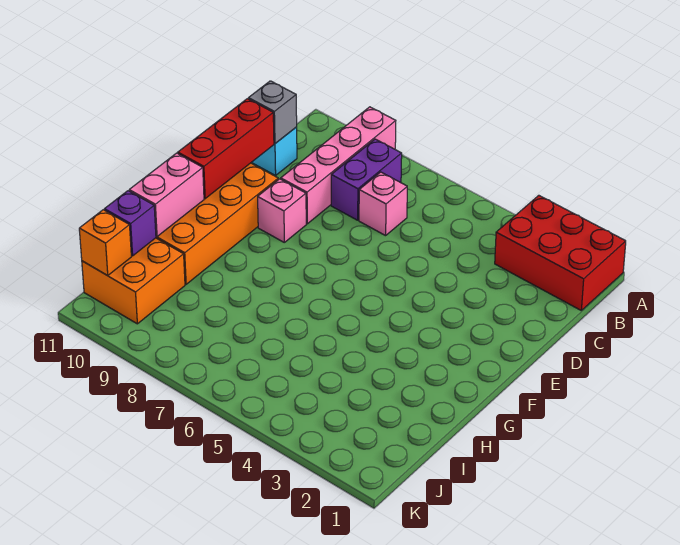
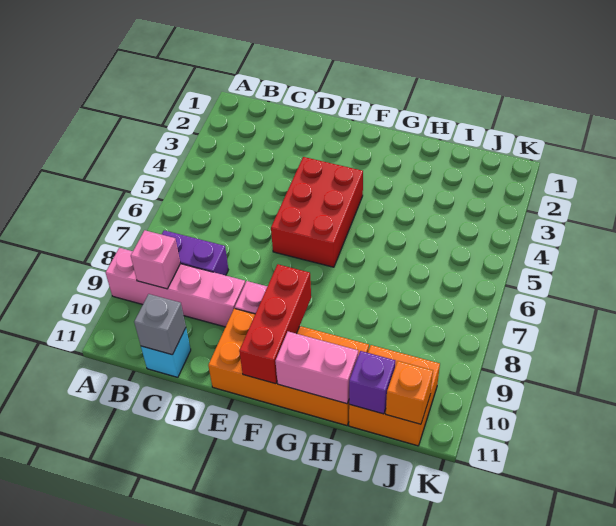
red 2x3 brick [495,195,626,310] -> red 2x3 brick moved to [271,157,363,267]
pink 1x1 brick [359,172,407,236] -> pink 1x1 brick moved to [131,230,180,289]
red 1x3 brick [178,99,274,199] -> red 1x3 brick turned to [239,264,311,384]

